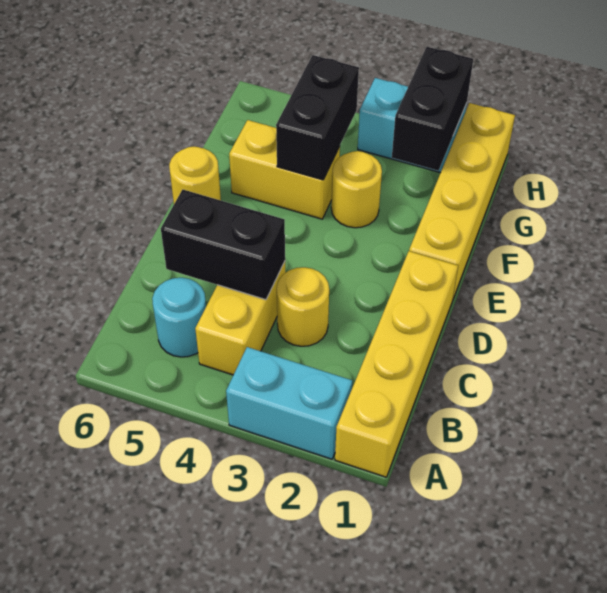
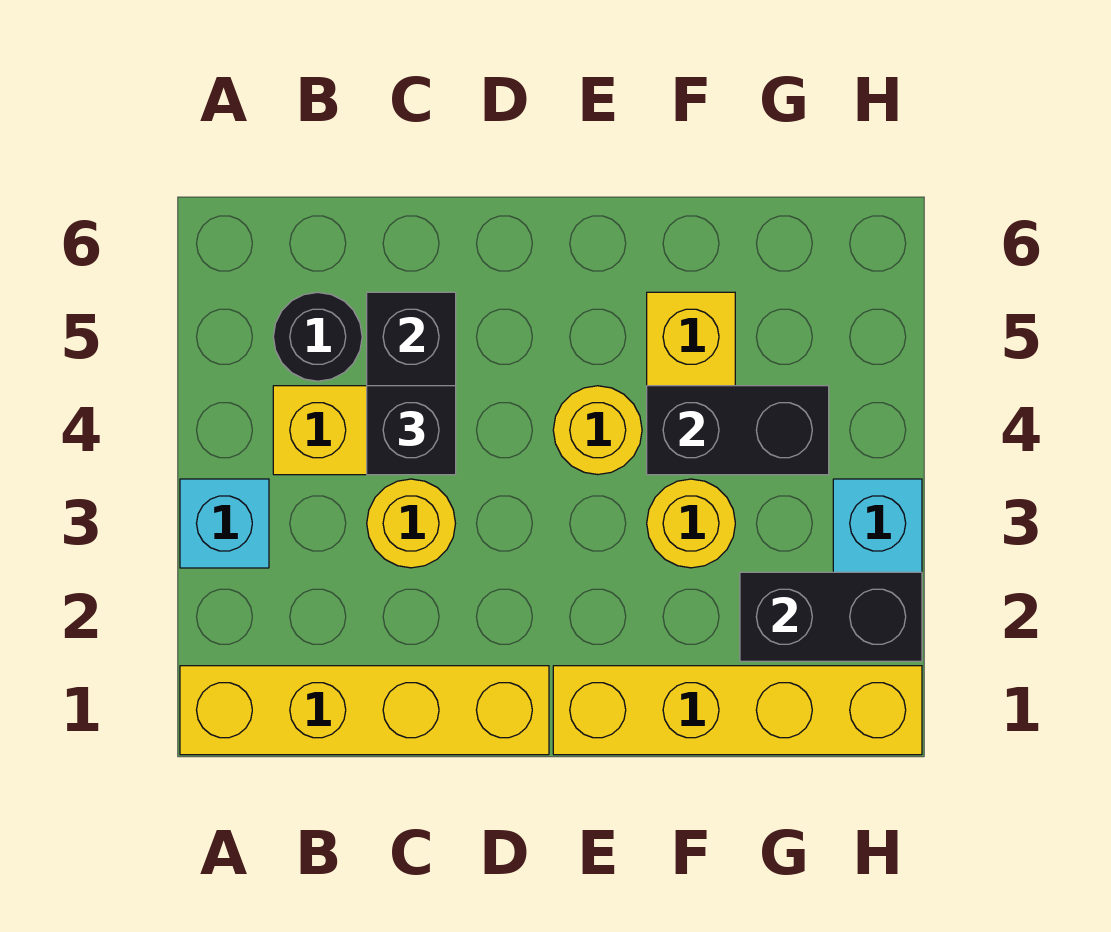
cyan 1x2 brick [226,347,352,459] -> cyan 1x1 brick [180,479,269,568]
cyan 1x1 round brick [152,278,206,357] -> black 1x1 round brick [273,292,362,381]
none -> black 1x1 brick [367,386,456,475]
yellow 1x1 round brick [169,147,221,204] -> yellow 1x1 round brick moved to [553,386,642,475]

